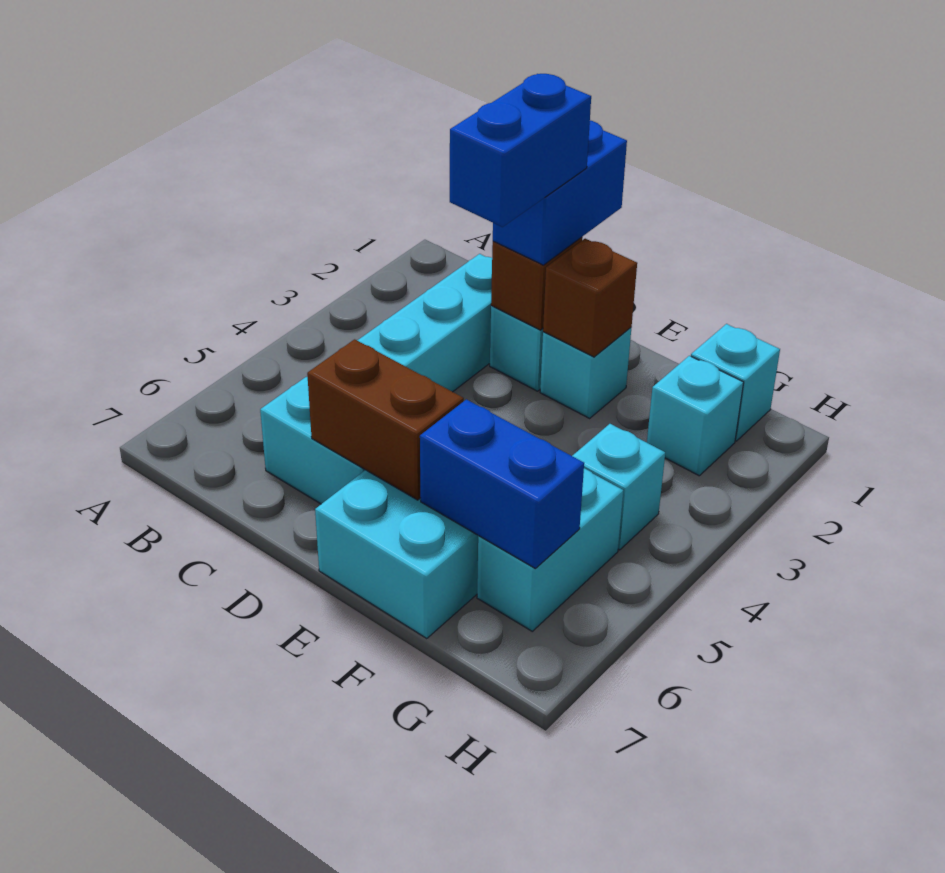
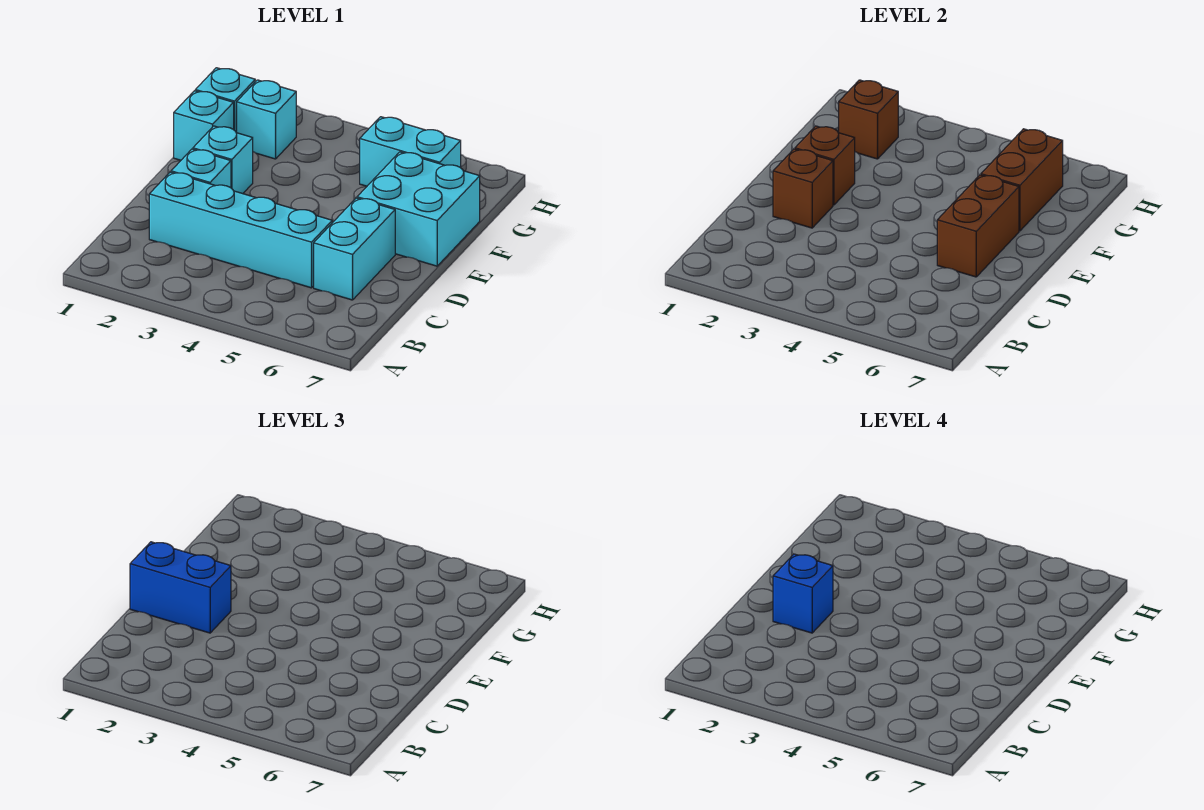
blue 1x2 brick [450,74,591,227] -> blue 1x1 brick [773,554,833,633]
blue 1x2 brick [420,399,584,569] -> brown 1x2 brick [981,129,1063,231]
none -> brown 1x1 brick [839,80,898,159]
cyan 1x1 brick [572,424,665,550] -> cyan 1x1 brick moved to [174,91,234,160]

